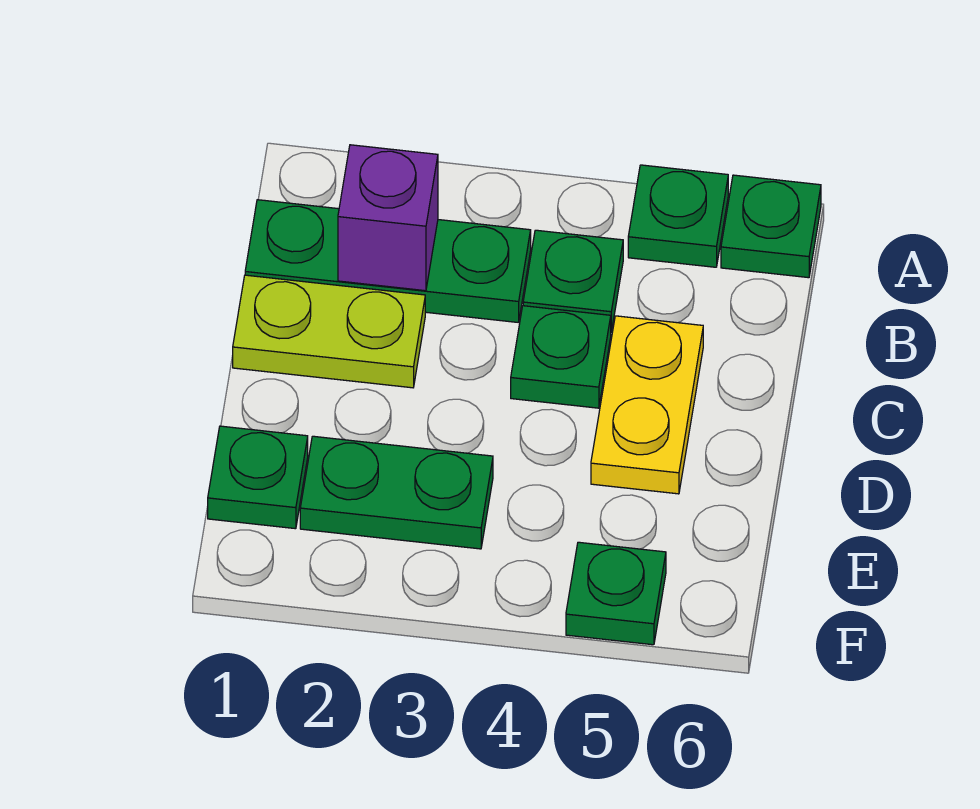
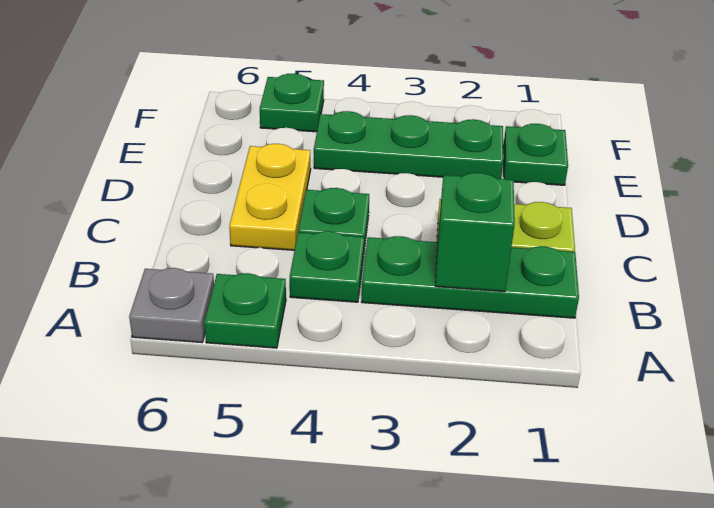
green 1x1 plate [721,175,821,278] -> grey 1x1 plate [129,268,214,343]
purple 1x1 brick [338,145,438,291] -> green 1x1 brick [435,173,515,292]
green 1x2 plate [300,436,493,549] -> green 1x3 plate [314,111,503,179]

